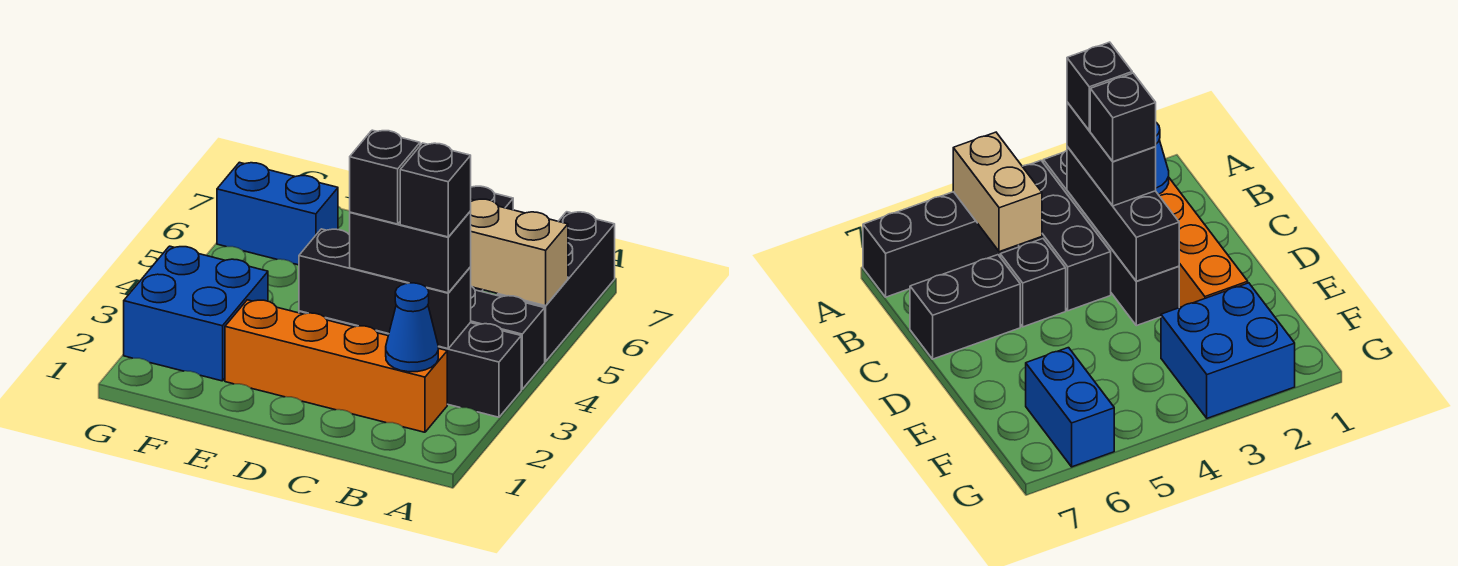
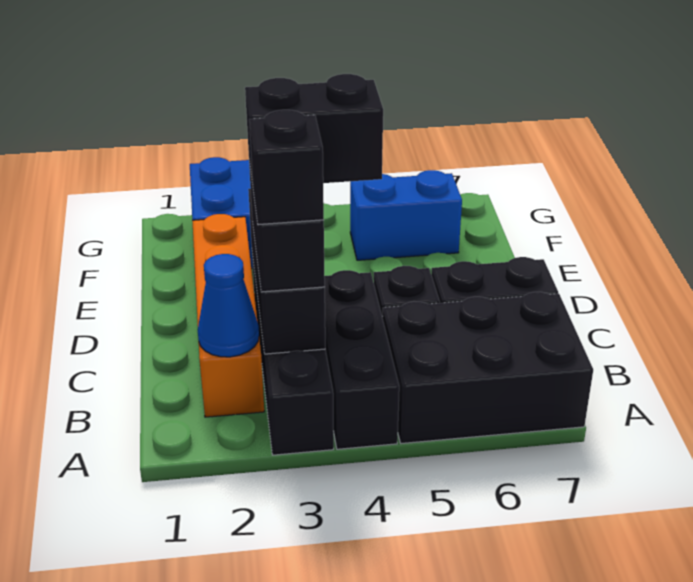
black 1x3 brick [498,212,615,361] -> black 2x3 brick [382,292,593,444]
tan 1x2 brick [471,199,568,306] -> none
black 1x1 brick [350,130,420,224] -> black 1x2 brick [245,74,383,185]
blue 1x2 brick [217,162,338,265] -> blue 1x2 brick turned to [350,170,462,260]

